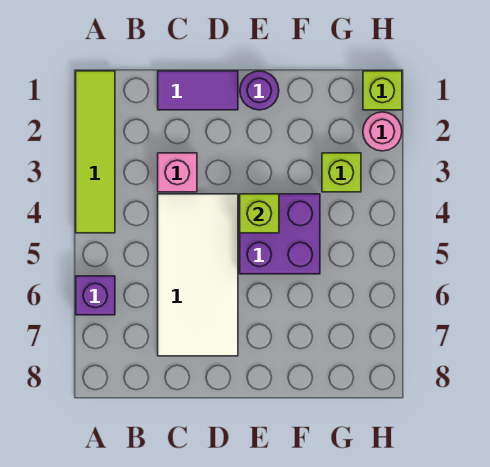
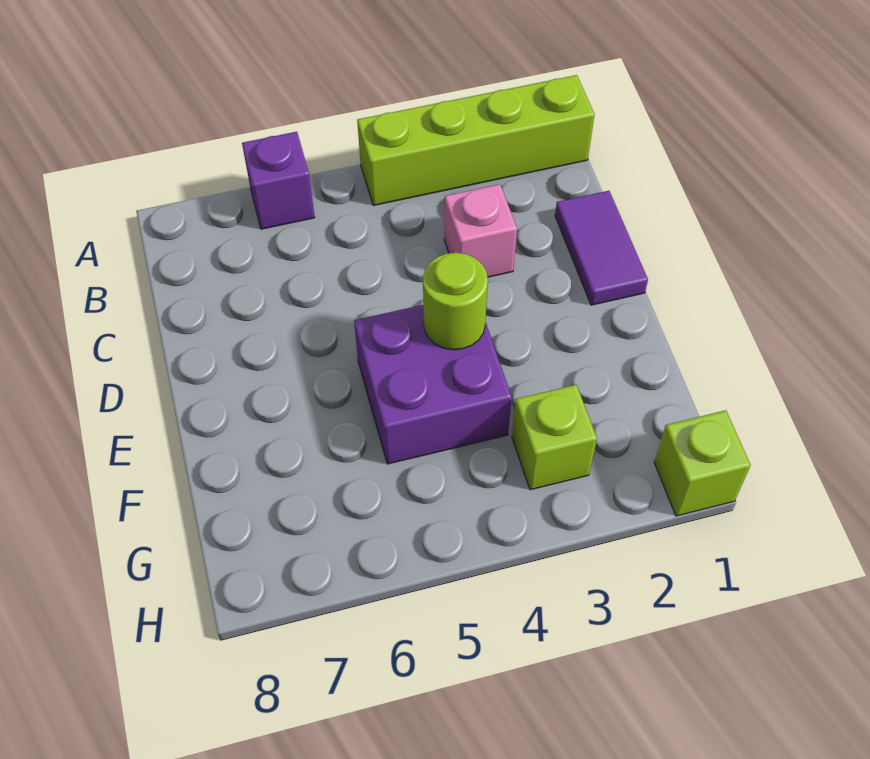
lime 1x4 tile [76,71,115,233] -> lime 1x4 brick [357,75,595,206]
white 2x4 tile [158,194,238,356] -> none
purple 1x1 round brick [240,71,279,110] -> none
lime 1x1 brick [240,194,279,233] -> lime 1x1 round brick [423,253,488,350]
pink 1x1 round brick [363,112,402,151] -> none

